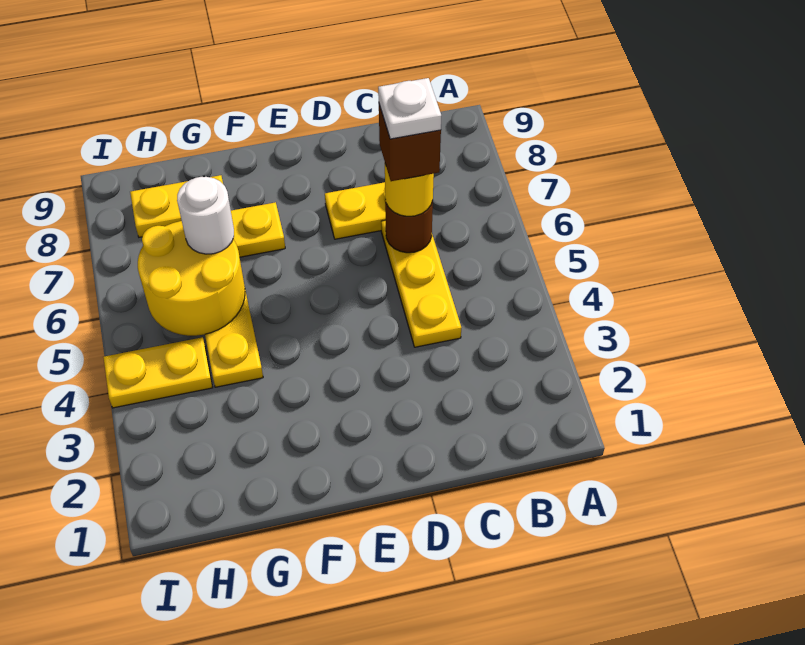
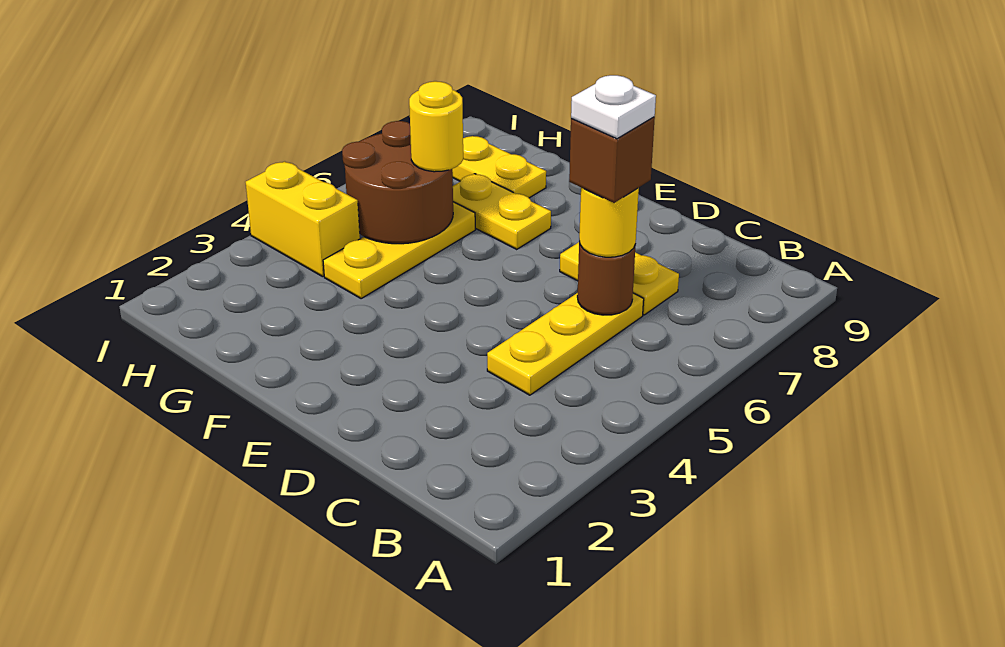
yellow 2x2 round brick [138,221,245,336] -> brown 2x2 round brick [342,121,453,244]
white 1x1 round brick [177,177,234,254] -> yellow 1x1 round brick [409,81,463,172]
yellow 1x2 plate [103,337,213,408] -> yellow 1x2 brick [246,161,360,277]

